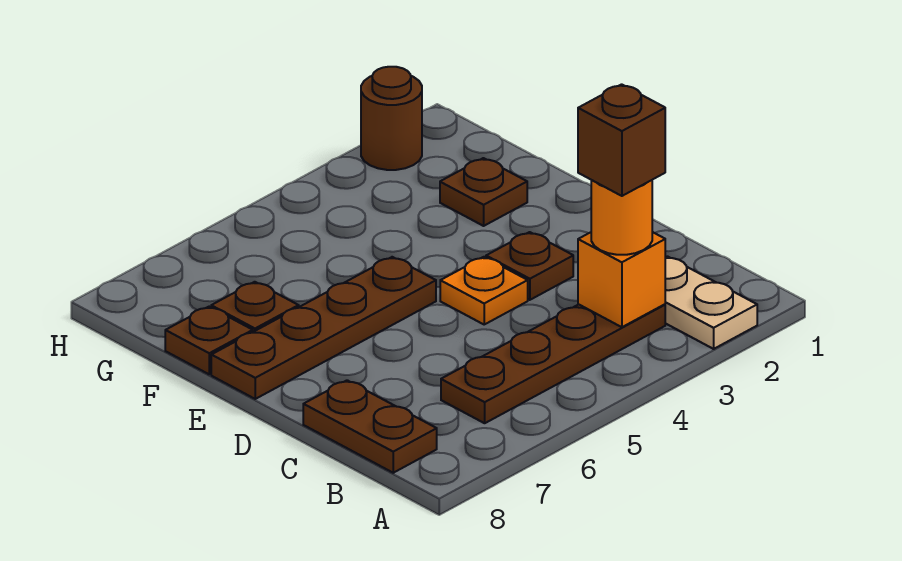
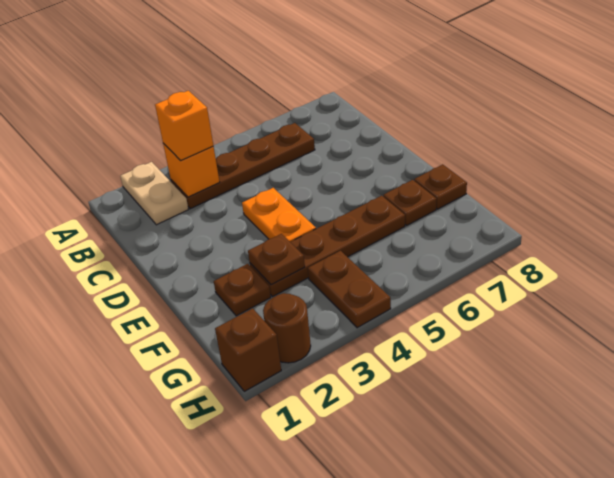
orange 1x1 round brick [591,180,652,255] -> orange 1x1 brick [155,91,214,161]
brown 1x1 brick [578,84,665,196] -> brown 1x1 brick moved to [215,308,281,391]
brown 1x2 plate [303,380,437,473] -> brown 1x2 plate moved to [308,251,391,328]
brown 1x1 plate [486,232,573,300] -> brown 1x1 plate moved to [248,234,305,285]
orange 1x1 plate [440,257,528,324] -> orange 1x2 plate [242,188,316,242]
brown 1x4 plate [211,257,436,399] -> brown 1x4 plate moved to [250,195,405,297]

